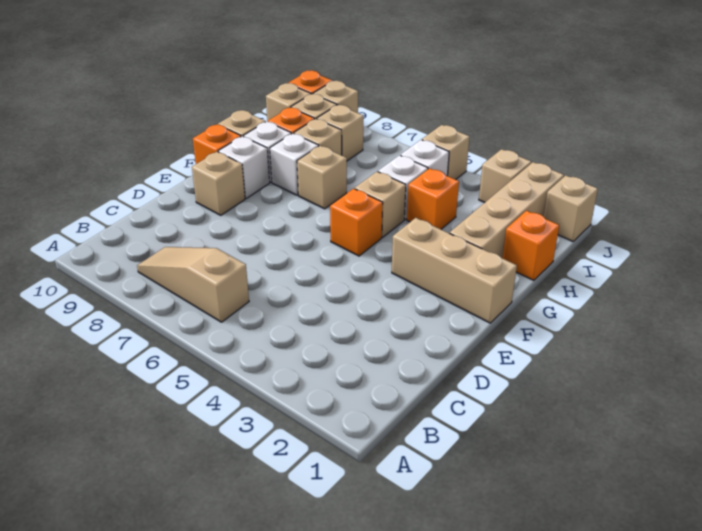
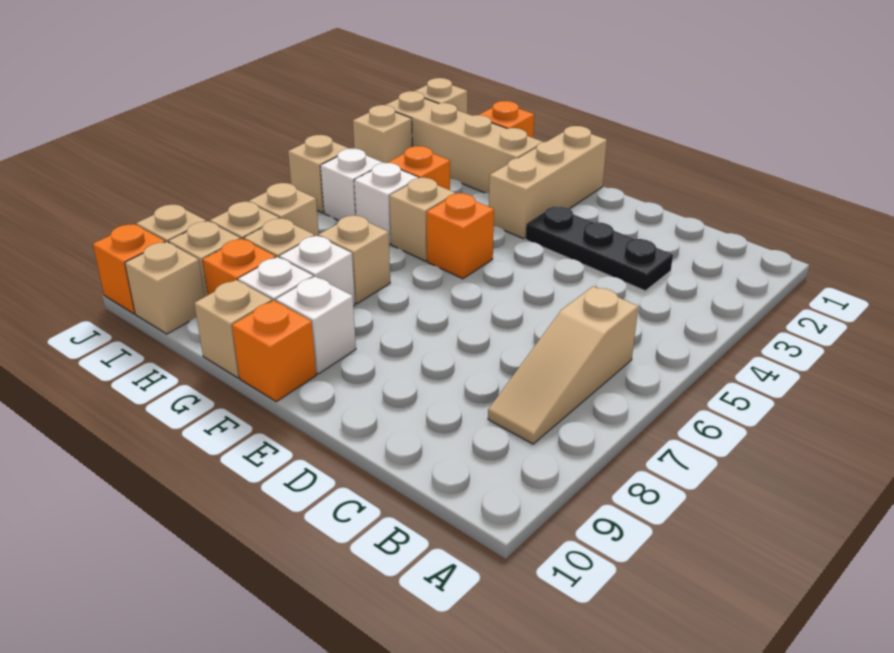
none -> black 1x3 plate [526,206,673,291]
tan 1x1 brick [192,152,245,215] -> tan 1x1 brick moved to [249,183,319,236]

